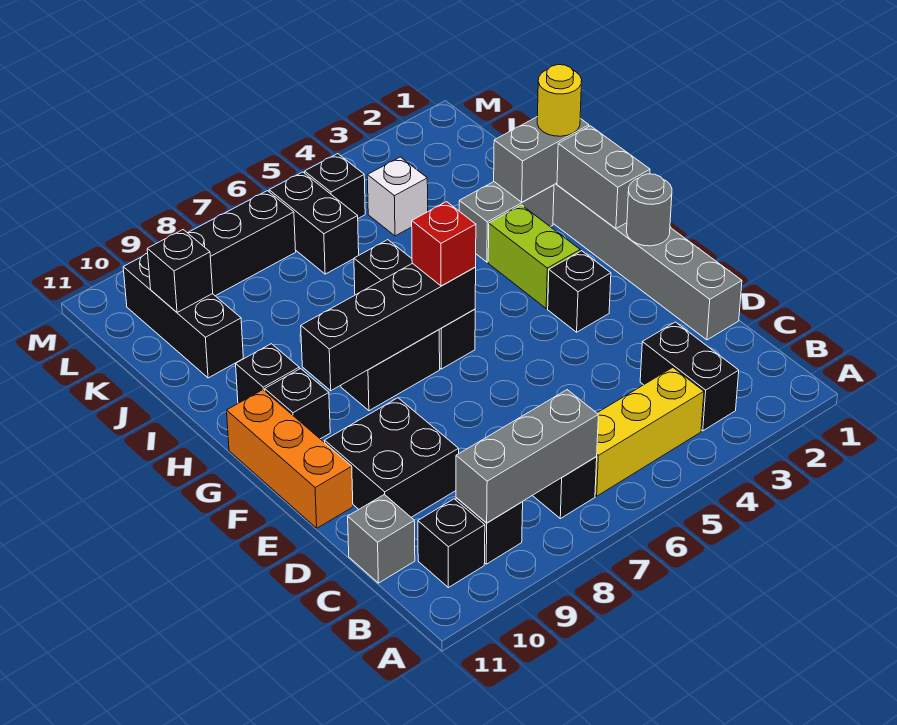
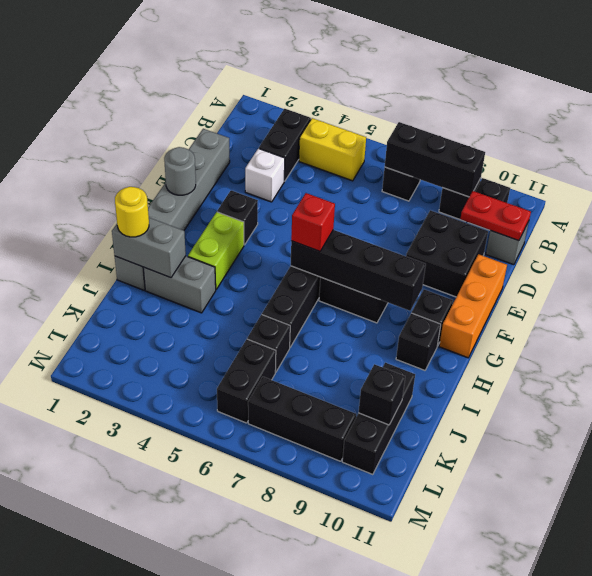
yellow 1x3 brick [595,368,704,496] -> yellow 1x2 brick [299,118,366,181]
grey 1x3 brick [456,390,598,523] -> black 1x3 brick [385,122,485,197]
none -> red 1x2 plate [460,191,531,241]
grey 1x2 brick [557,126,650,228] -> none
white 1x1 brick [367,157,428,236] -> white 1x1 brick moved to [245,148,285,202]
black 1x1 brick [305,154,365,218] -> black 1x1 brick moved to [247,315,290,372]

